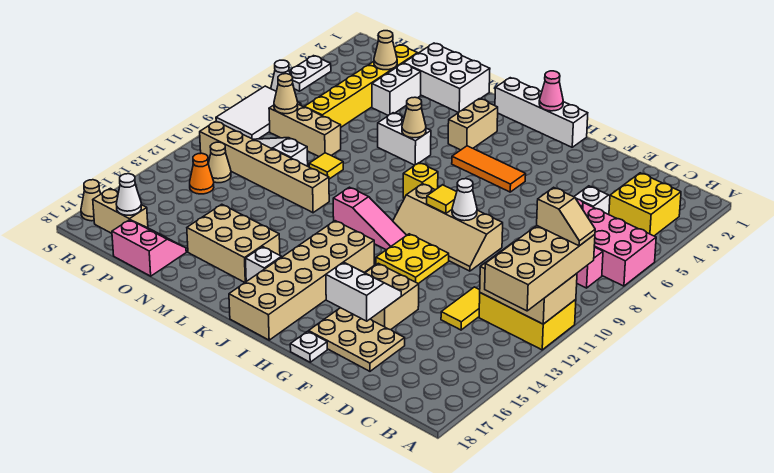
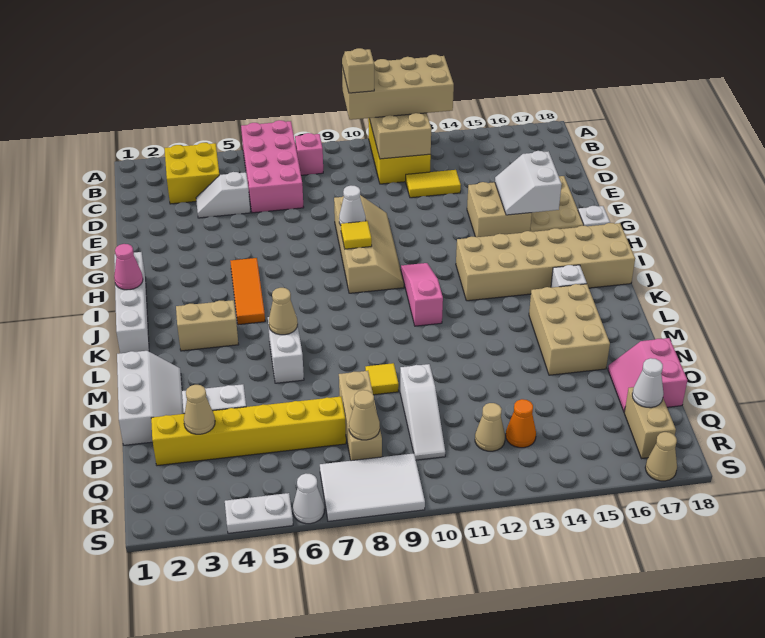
yellow 2x2 plate [376,234,449,284] -> none
yellow 1x1 brick [403,163,438,198] -> none
white 2x3 brick [404,43,490,113] -> white 2x3 slope [117,351,184,445]
tan 1x6 brick [200,121,329,213] -> none

